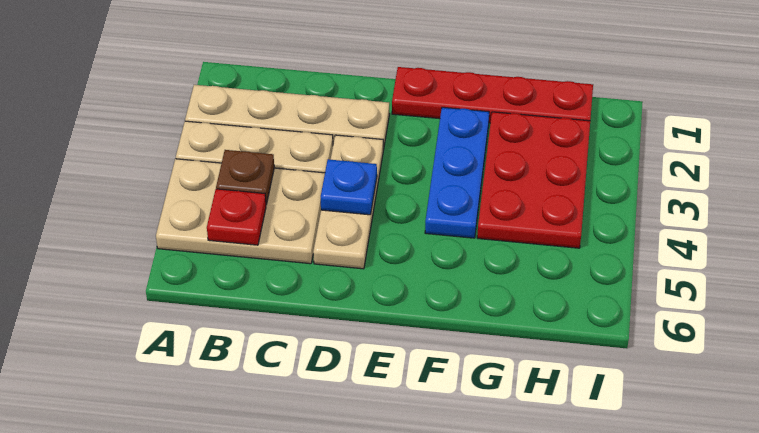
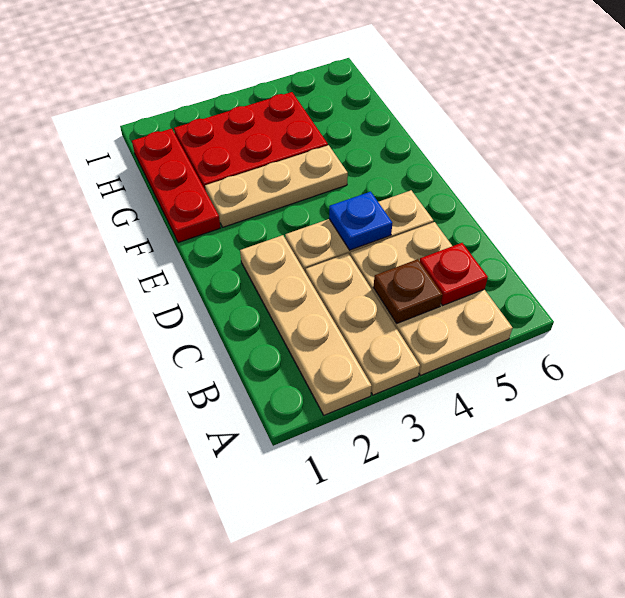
red 1x4 plate [392,67,593,123] -> red 1x3 plate [132,129,220,243]
blue 1x3 plate [425,107,489,238] -> tan 1x3 plate [205,145,348,227]

